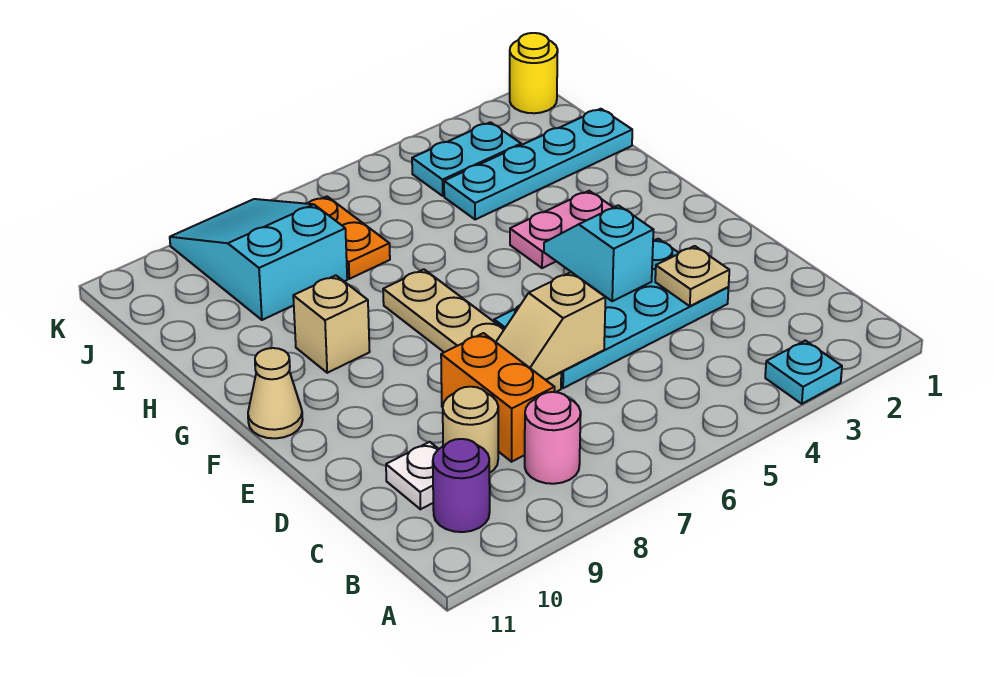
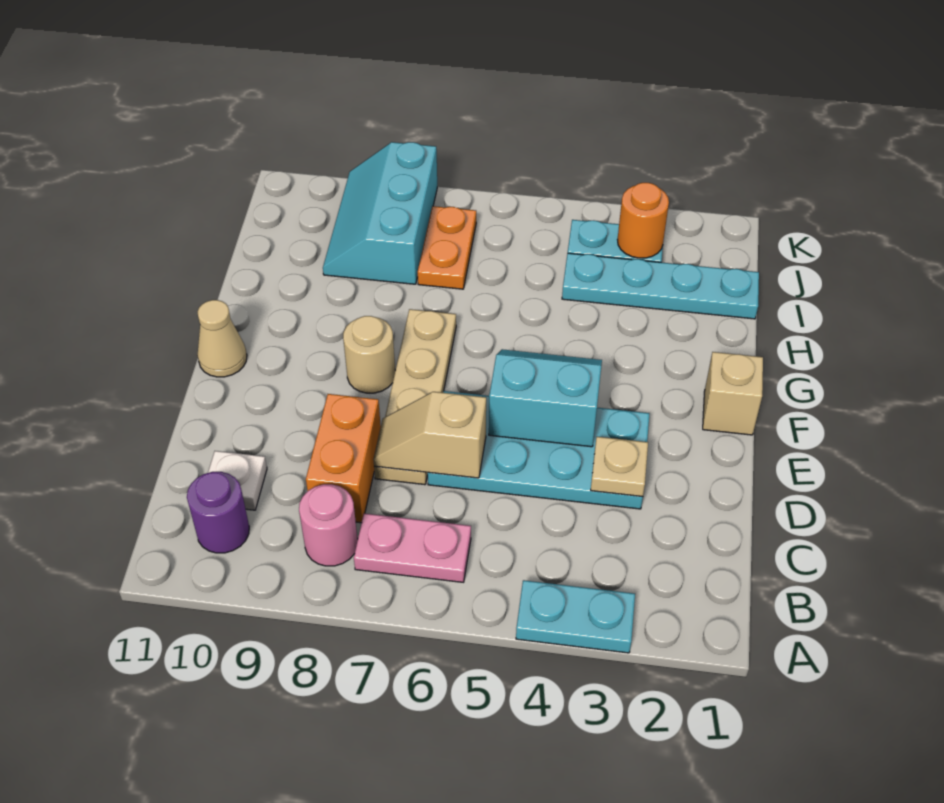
cyan 1x1 plate [765,341,842,404] -> cyan 1x2 plate [516,580,635,653]
tan 1x1 round brick [443,387,498,473] -> tan 1x1 round brick moved to [343,316,395,393]
cyan 1x2 slope [544,205,653,301] -> cyan 2x2 slope [489,349,602,447]
pink 1x2 plate [510,191,613,268] -> pink 1x2 plate moved to [354,513,471,582]
tan 1x1 brick [293,275,370,373] -> tan 1x1 brick moved to [703,352,763,435]
cyan 2x3 slope [170,199,347,320] -> cyan 2x3 slope turned to [323,142,437,284]
none -> orange 1x1 round brick [617,183,669,258]
yellow 1x1 round brick [510,33,558,113] -> none

